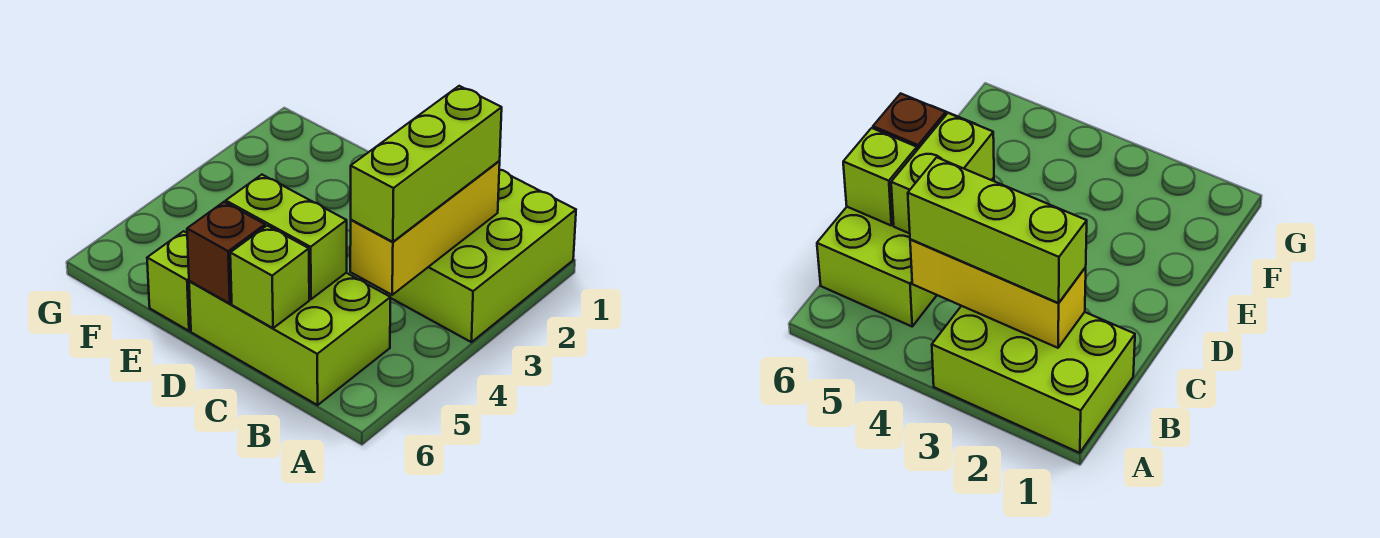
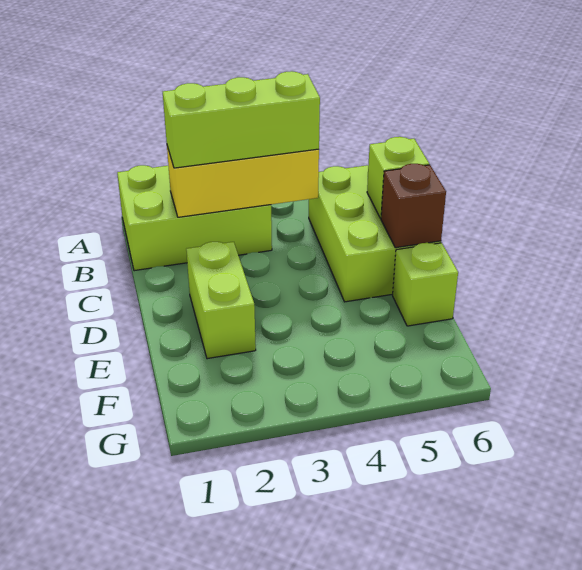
lime 1x2 brick [226,175,347,299] -> lime 1x2 brick moved to [186,242,256,359]

